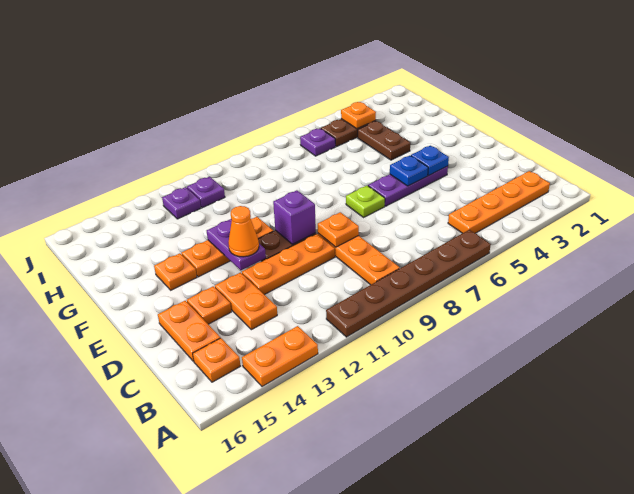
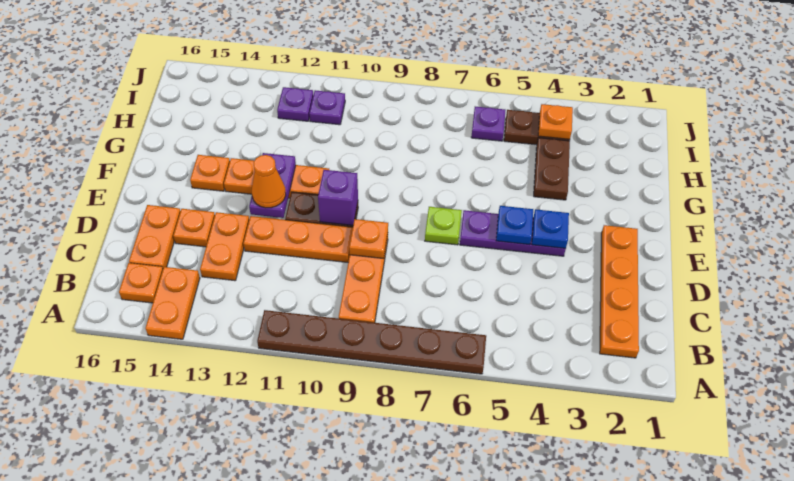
orange 1x2 plate [242,326,318,387] -> orange 1x2 plate turned to [146,267,200,339]
orange 1x4 plate [448,171,550,233] -> orange 1x4 plate turned to [600,225,639,358]

